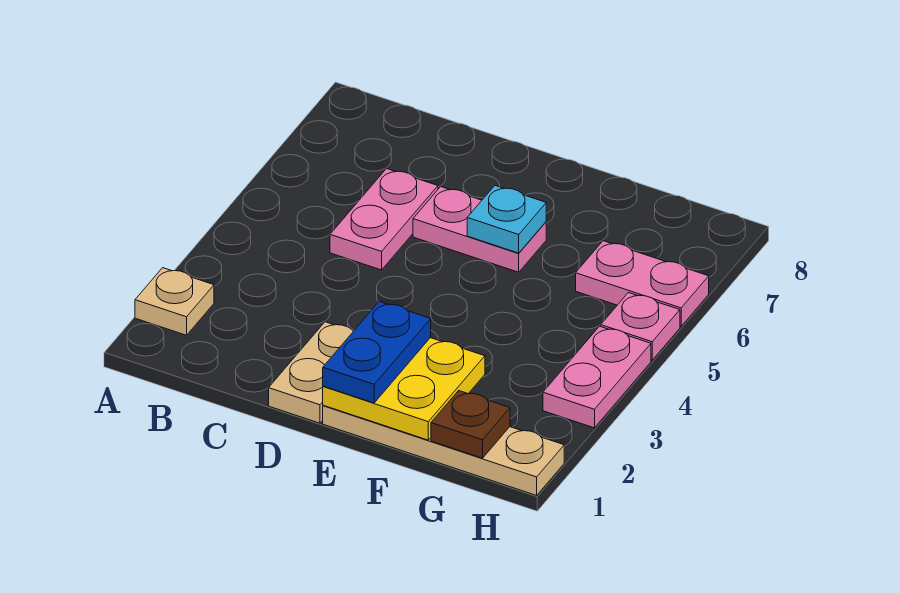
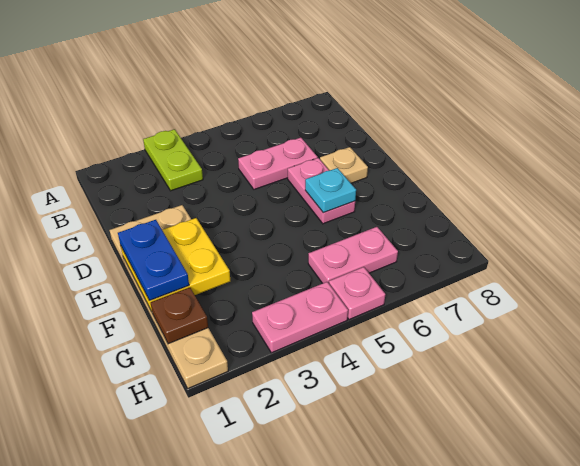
tan 1x1 plate [135,268,214,335] -> tan 1x1 plate moved to [320,147,368,183]
none -> lime 1x2 plate [143,129,203,191]
blue 1x2 plate [323,301,431,403] -> blue 1x2 plate turned to [118,220,189,300]
pink 1x2 plate [576,241,709,326] -> pink 1x2 plate turned to [308,227,398,283]

